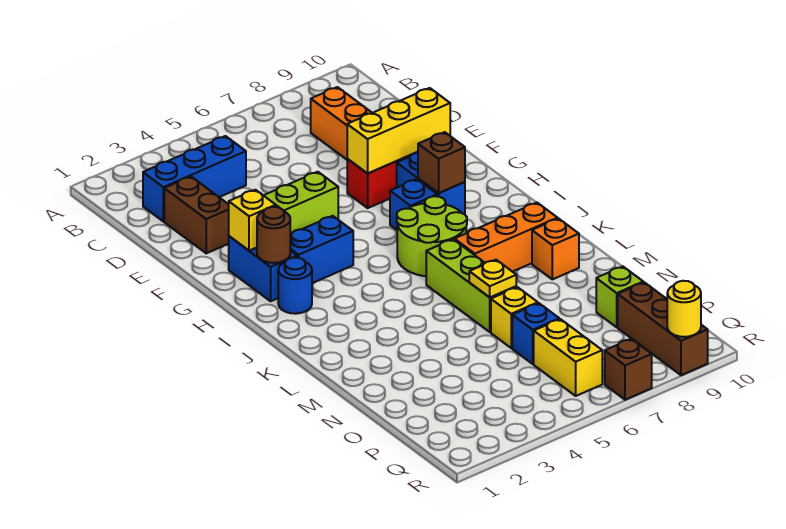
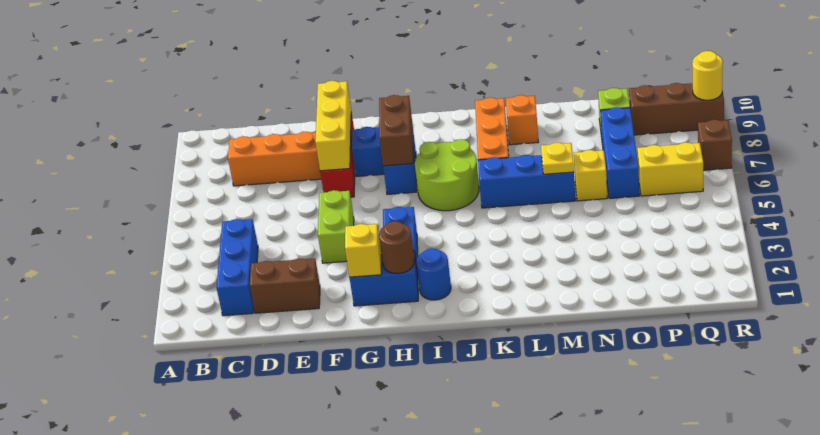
brown 1x1 brick [418,132,465,193] -> brown 1x2 brick [379,95,413,166]
lime 1x3 brick [426,239,516,332] -> blue 1x3 brick [478,155,576,208]
blue 1x1 brick [512,303,559,364] -> blue 1x3 brick [601,107,639,198]

